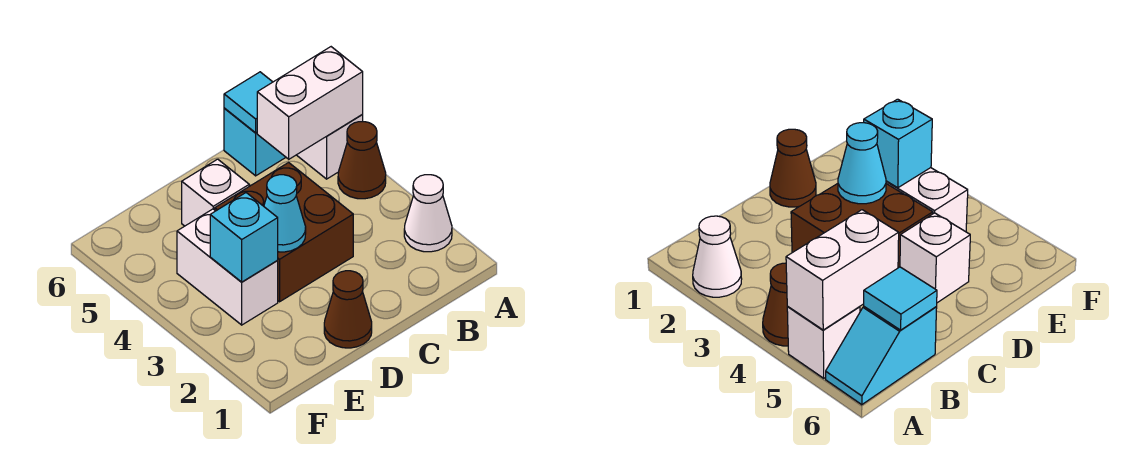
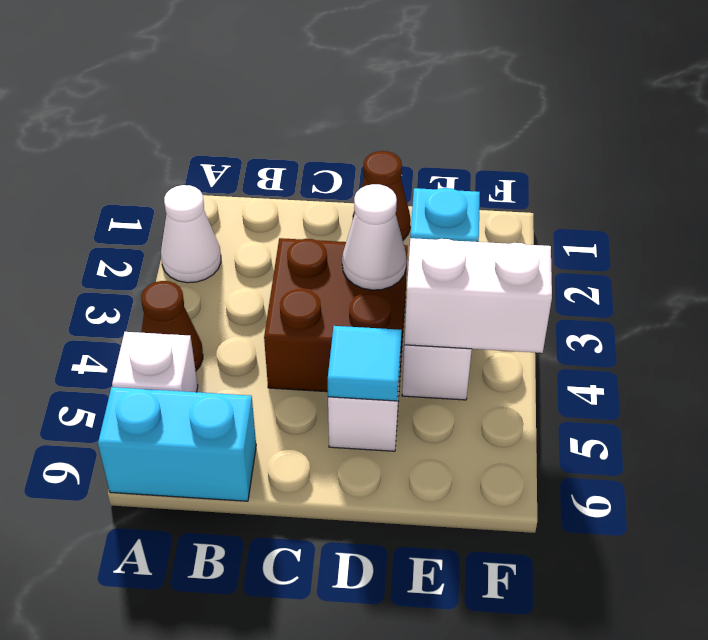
white 1x2 brick [257,47,363,159] -> white 1x2 brick moved to [404,238,552,353]
cyan 1x2 slope [224,108,286,176] -> cyan 1x2 brick [98,387,256,501]
cyan 1x1 tile [224,72,272,133] -> cyan 1x1 tile moved to [328,326,402,401]
cyan 1x1 cone [264,175,306,252] -> white 1x1 cone [342,184,407,290]

